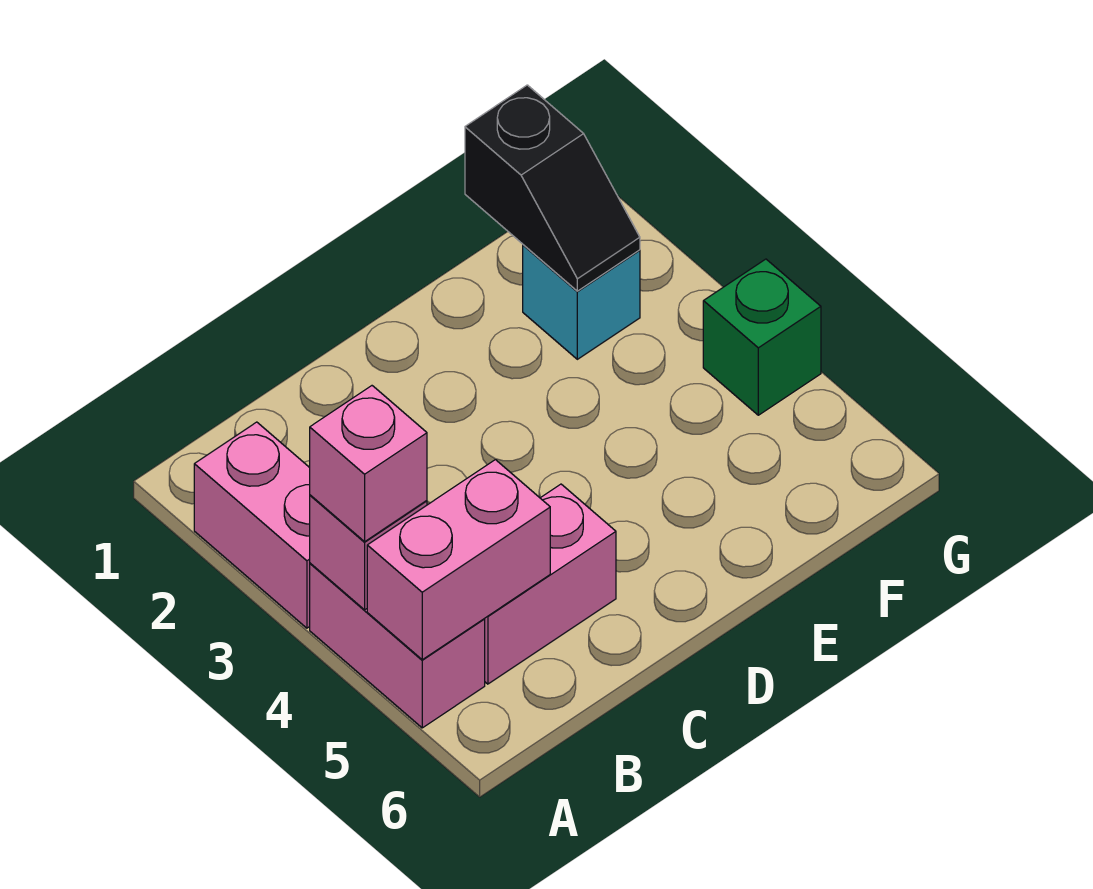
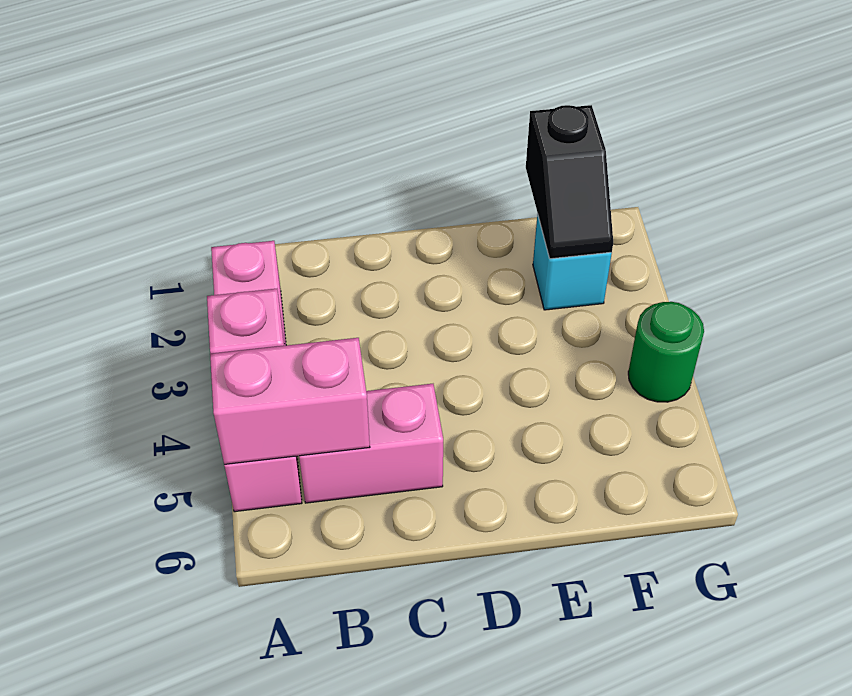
pink 1x1 brick [310,386,427,542] -> none
green 1x1 brick [703,259,821,415] -> green 1x1 round brick [628,302,704,402]

